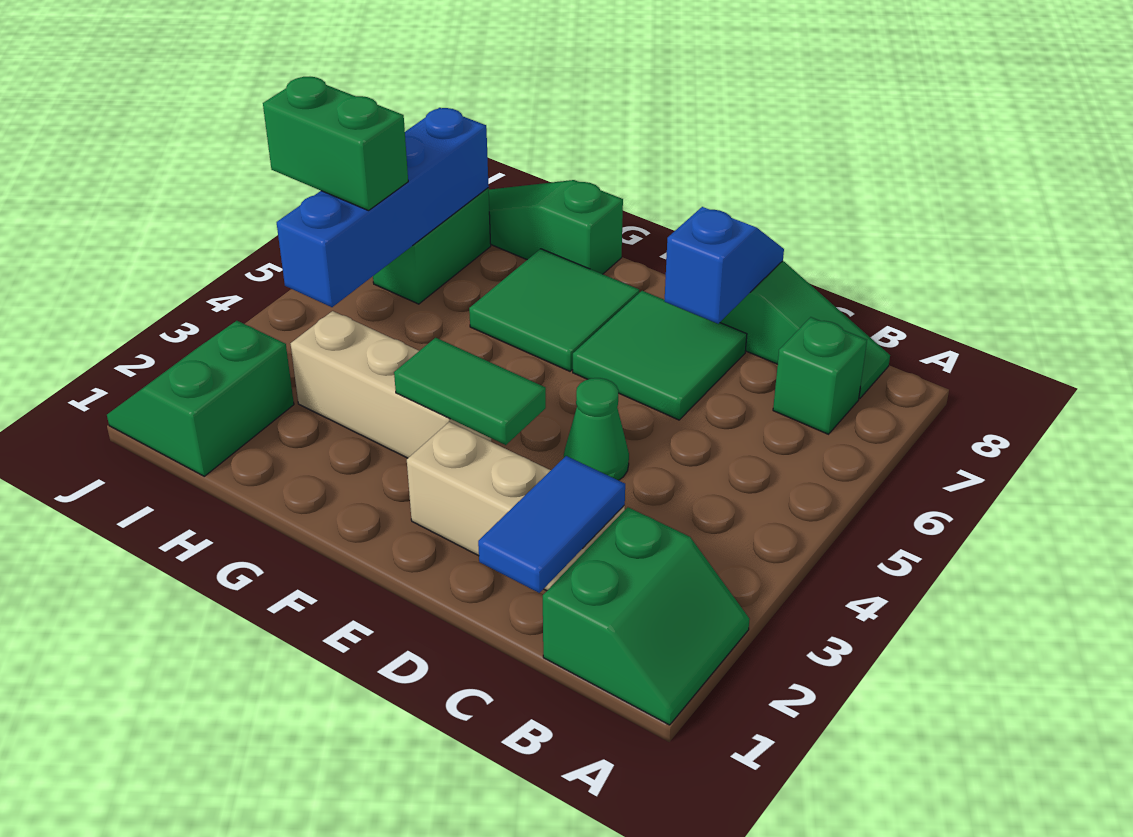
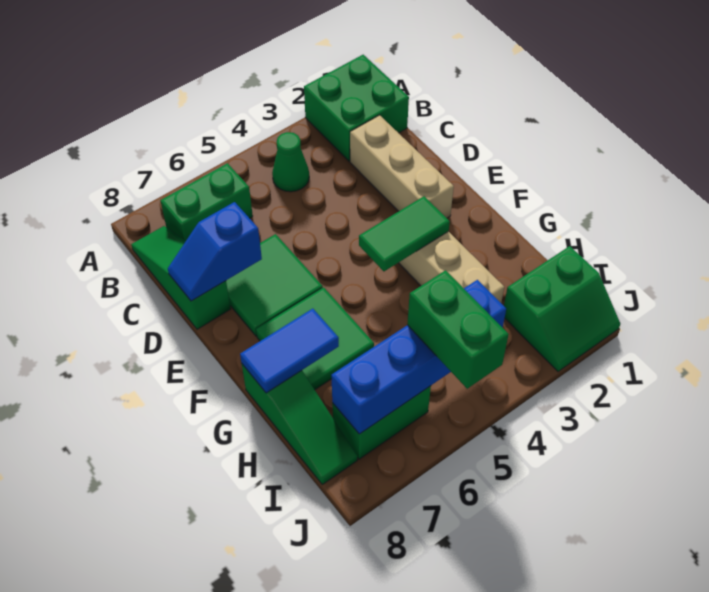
green 2x2 slope [543,507,750,725] -> green 2x2 brick [304,55,409,161]
green 1x1 brick [773,317,867,434] -> green 1x2 brick [160,163,253,241]
blue 1x2 tile [478,456,625,593] -> blue 1x2 tile moved to [240,309,339,393]
green 1x1 cone [564,378,629,480] -> green 1x1 cone moved to [272,132,309,192]
green 1x2 tile [394,338,546,445] -> green 1x2 tile turned to [359,196,450,271]

